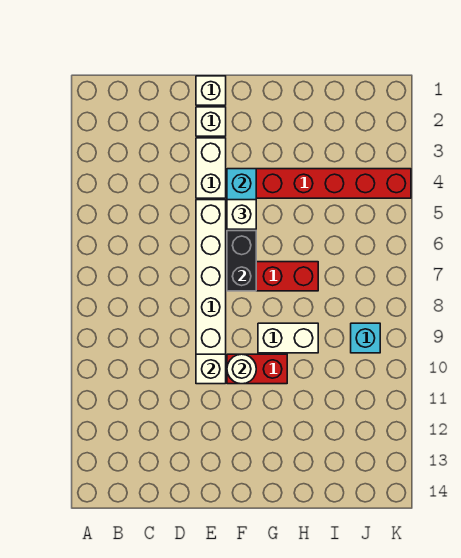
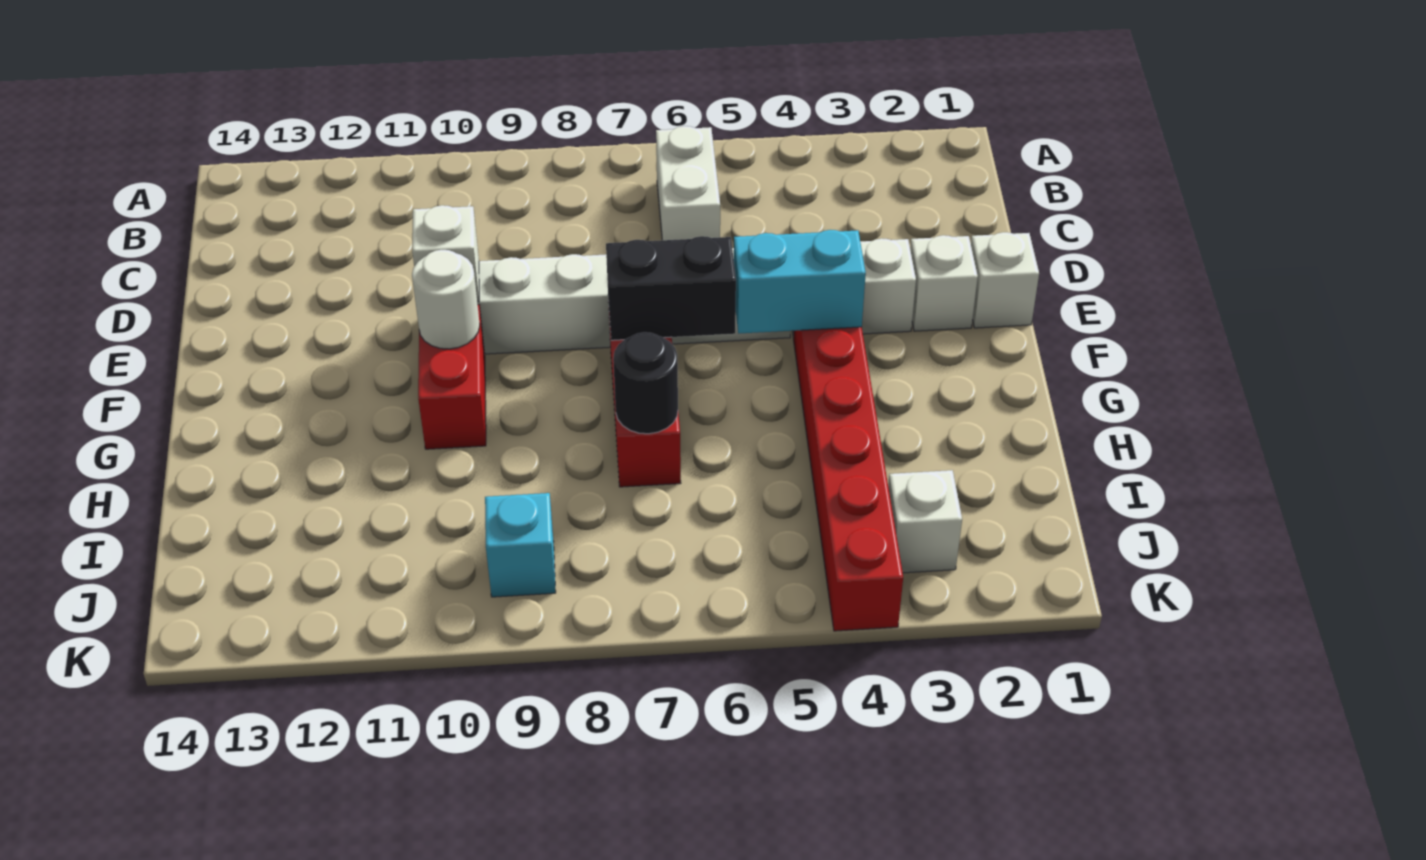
white 1x1 brick [227,200,256,229] -> white 1x1 brick moved to [888,470,962,573]
white 1x2 brick [258,323,318,353] -> white 1x2 brick moved to [656,126,720,240]
none -> black 1x1 round brick [613,332,678,434]

